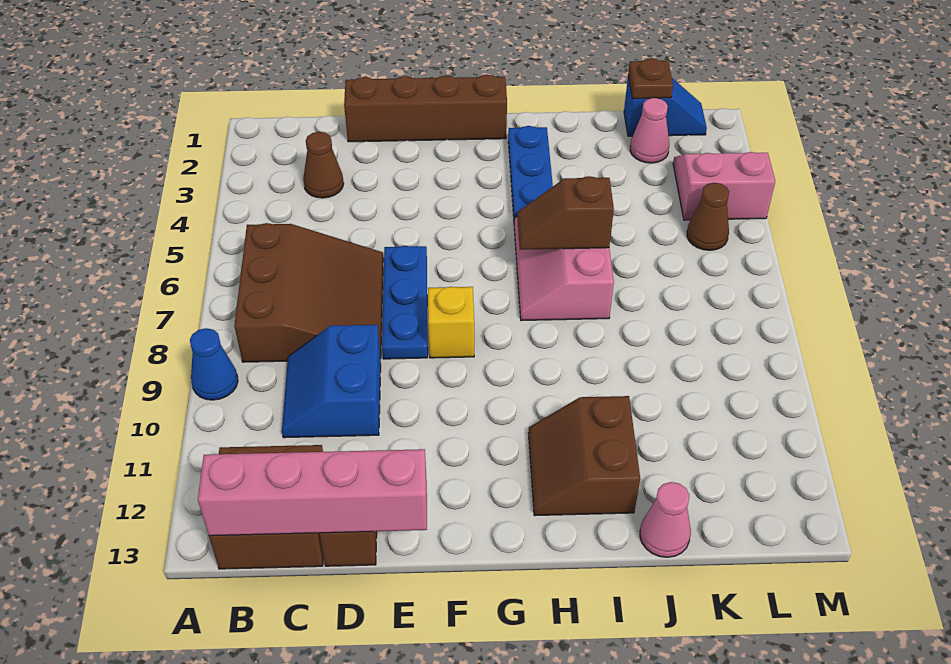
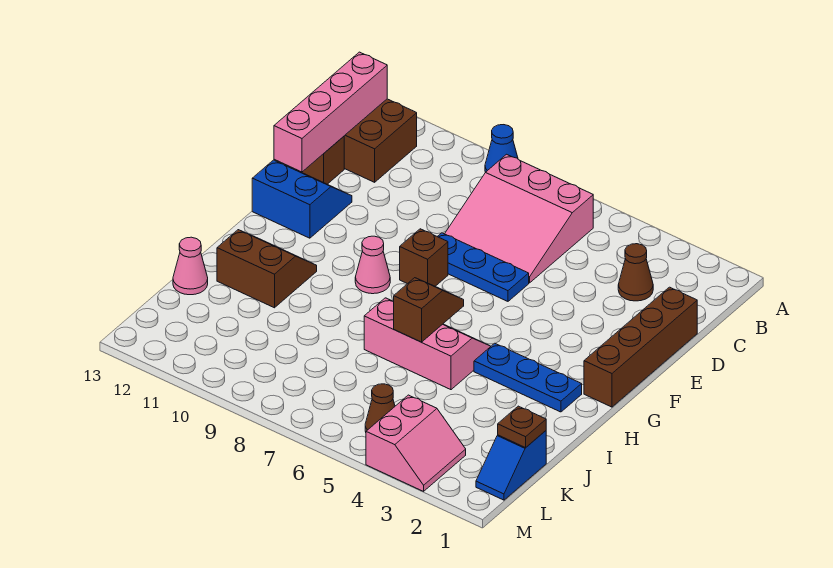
brown 3x3 slope [234,223,383,362] -> pink 3x3 slope [445,154,593,283]
blue 2x2 slope [282,325,381,438] -> blue 2x2 slope moved to [252,160,352,238]
yellow 1x1 brick [428,287,474,358] -> brown 1x1 brick [400,229,448,286]
pink 1x1 cone [630,98,669,163] -> pink 1x1 cone moved to [355,236,390,294]

